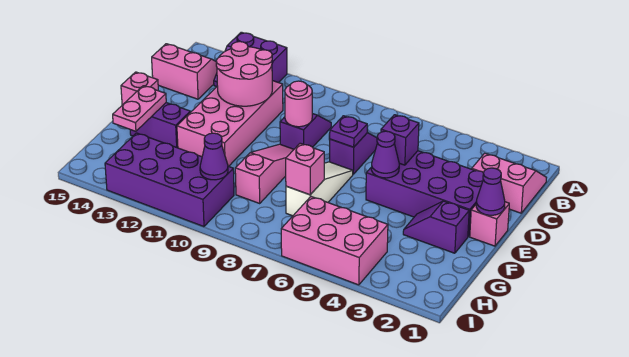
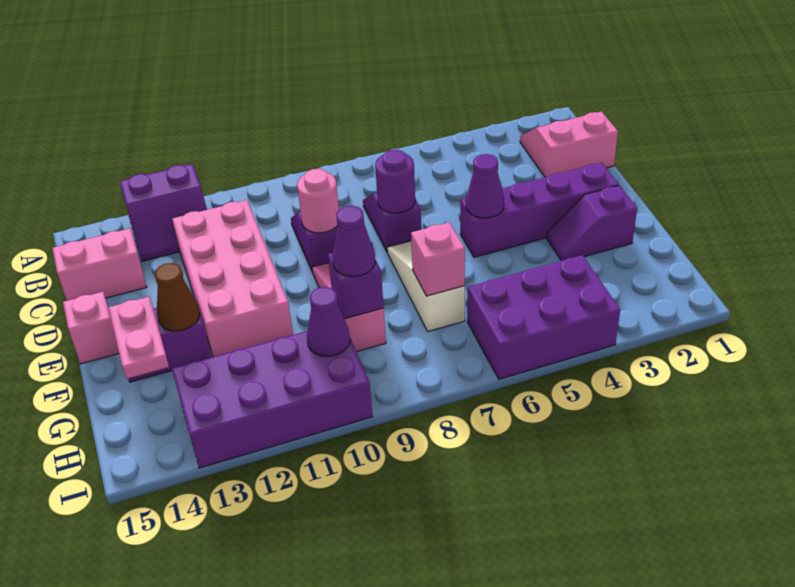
pink 2x2 round brick [216,42,272,106] -> none
purple 2x4 brick [366,151,483,237] -> purple 1x4 brick [460,163,619,257]
purple 1x1 brick [381,115,419,165] -> purple 1x1 brick moved to [328,253,384,319]
purple 1x1 plate [330,116,367,147] -> purple 1x1 round brick [375,150,415,213]
pink 1x1 brick [470,202,509,246] -> none
purple 1x1 cone [476,168,505,215] -> purple 1x1 cone moved to [332,206,375,277]
none -> brown 1x1 cone [155,263,200,331]
pink 2x3 brick [281,197,388,285] -> purple 2x3 brick [467,255,620,379]

